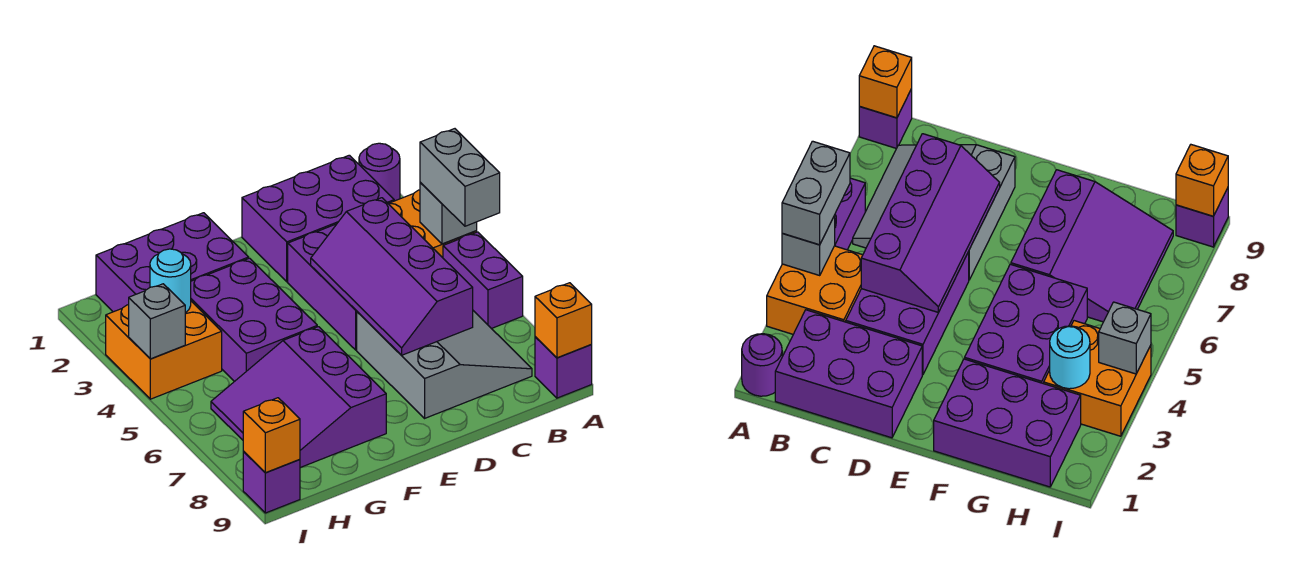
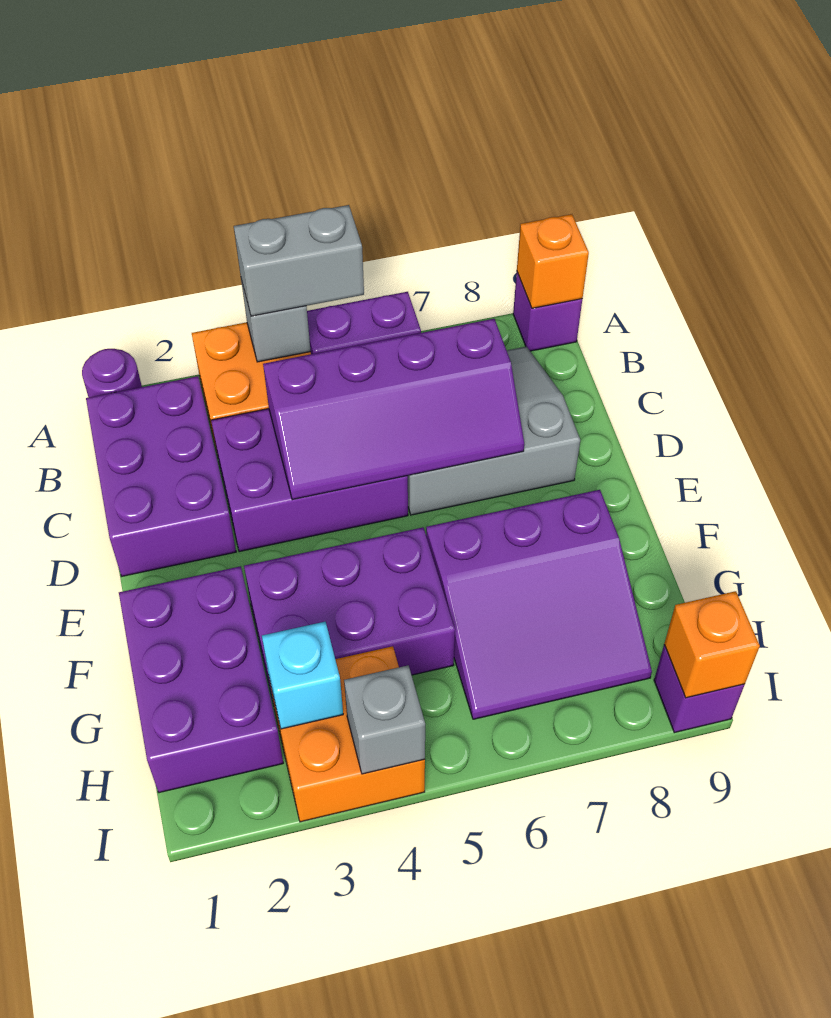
cyan 1x1 round brick [150,249,191,313] -> cyan 1x1 brick [262,622,343,729]

